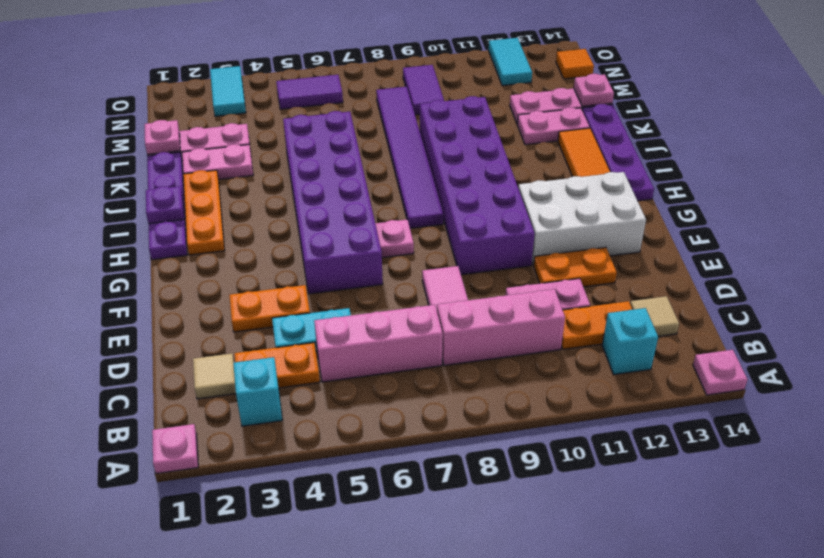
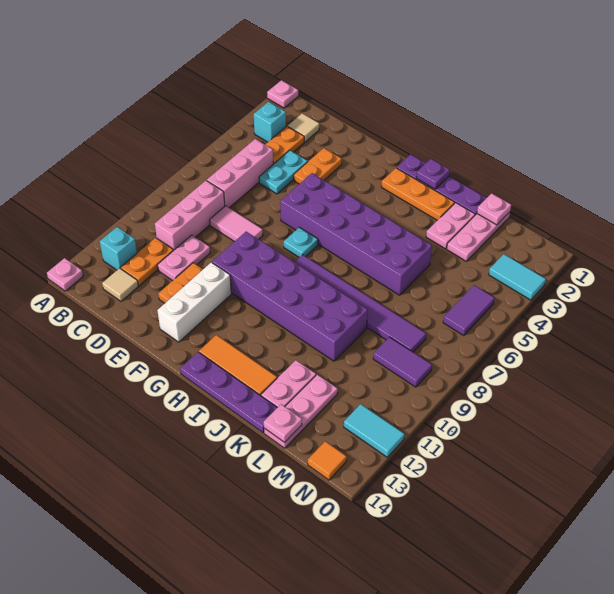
white 2x3 brick [518,172,646,265] -> white 1x3 brick [157,262,231,342]
pink 1x1 plate [375,220,414,258] -> cyan 1x1 plate [284,227,318,257]

